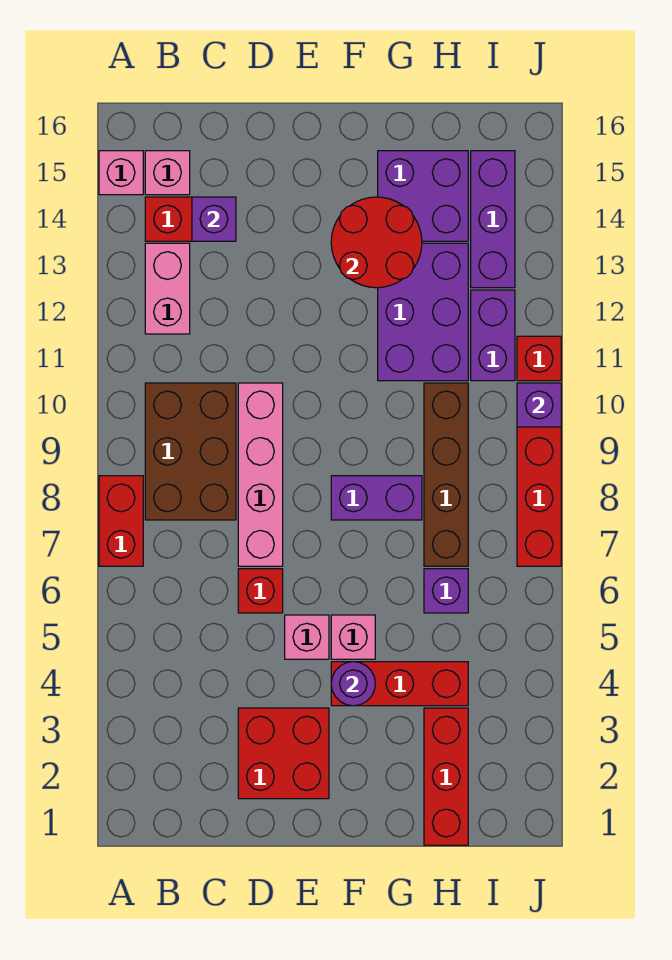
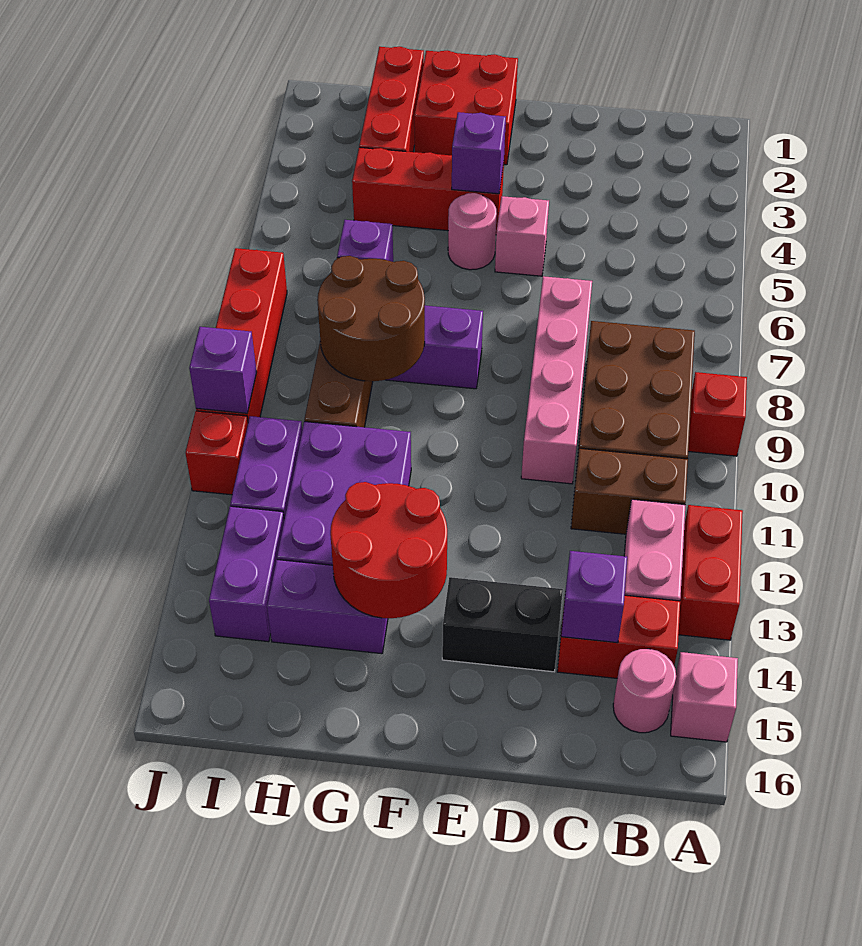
red 1x2 brick [99,476,143,566] -> red 1x2 brick moved to [679,505,743,640]
none -> brown 1x2 brick [571,448,688,534]
pink 1x1 brick [145,151,190,195] -> pink 1x1 round brick [613,649,676,733]
red 2x2 brick [238,708,329,799] -> red 2x2 brick moved to [414,51,518,165]
red 1x1 brick [238,569,283,613] -> red 1x1 brick moved to [688,372,747,456]
none -> black 1x2 brick [442,577,563,672]
purple 1x1 round brick [331,662,375,706] -> purple 1x1 brick [452,112,506,194]
pink 1x1 brick [331,615,375,659] -> pink 1x1 round brick [448,193,497,270]
none -> brown 2x2 round brick [317,256,425,381]
purple 2x2 brick [378,151,468,241] -> purple 1x2 brick [267,560,388,654]
purple 1x3 brick [471,151,515,288] -> purple 1x2 brick [209,506,284,642]

